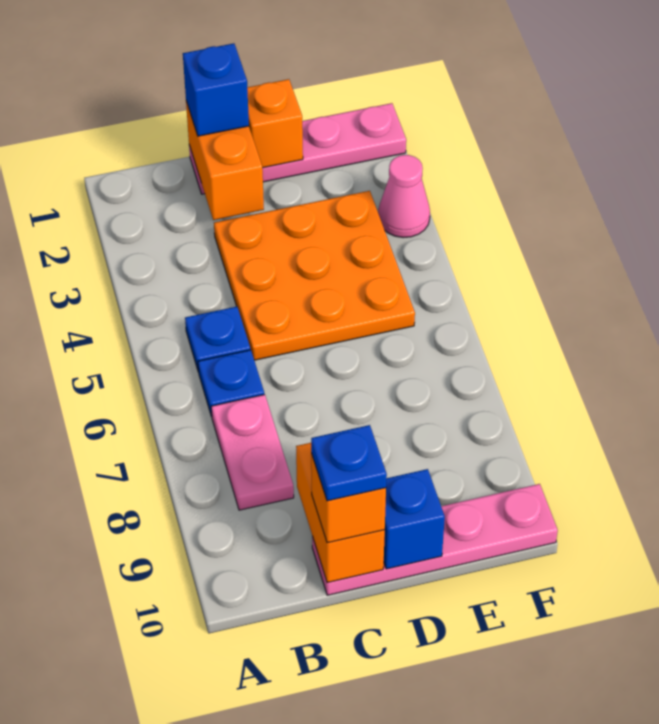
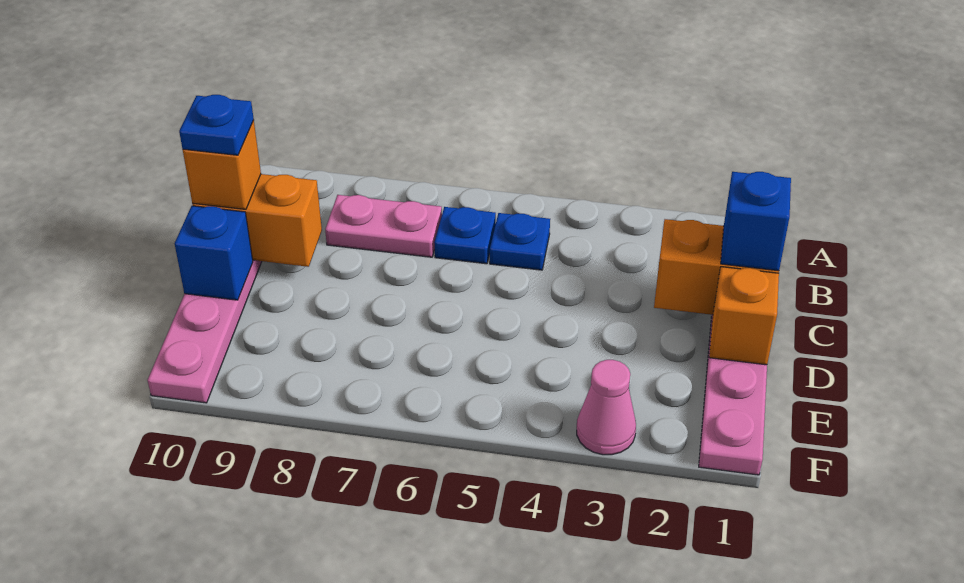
orange 3x3 plate [214,191,415,360] -> none

